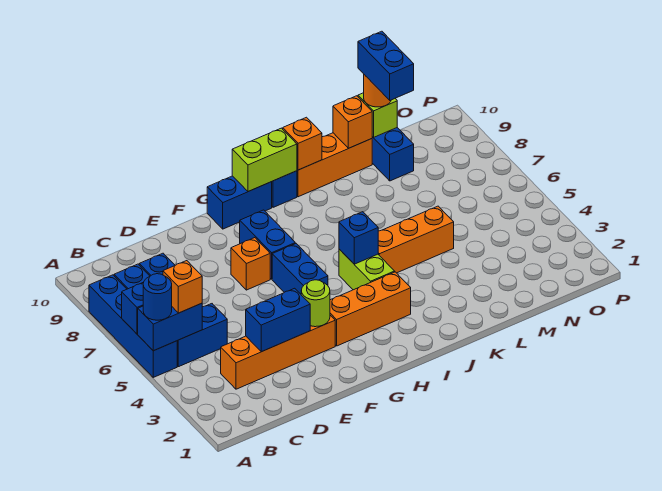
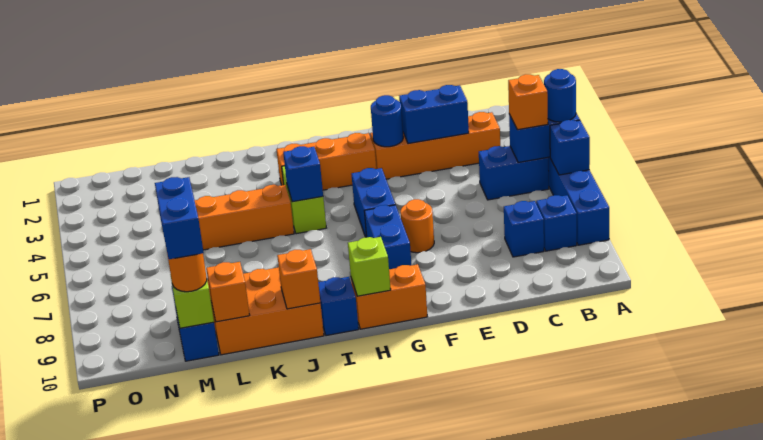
lime 1x1 round brick [301,280,330,327] -> blue 1x1 round brick [371,95,403,147]
orange 1x1 brick [231,238,270,290] -> orange 1x1 round brick [400,199,434,253]
blue 1x2 brick [207,176,272,229] -> orange 1x2 brick [351,264,427,329]
lime 1x2 brick [232,128,297,192] -> lime 1x1 brick [348,237,391,296]
orange 1x3 brick [297,133,372,197] -> orange 2x3 brick [207,267,324,355]

